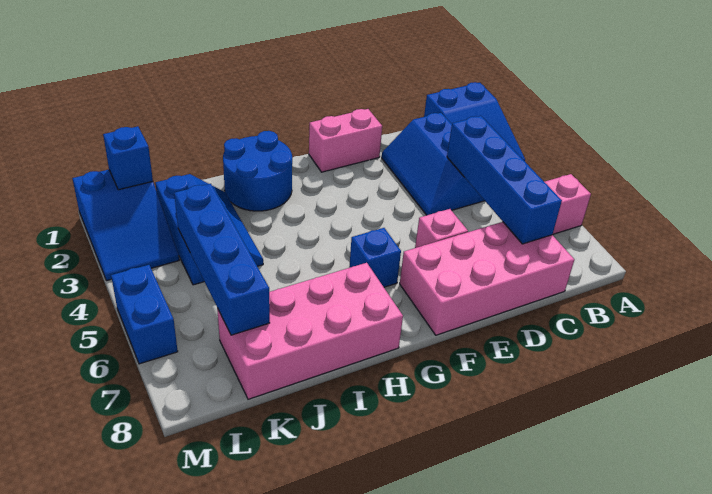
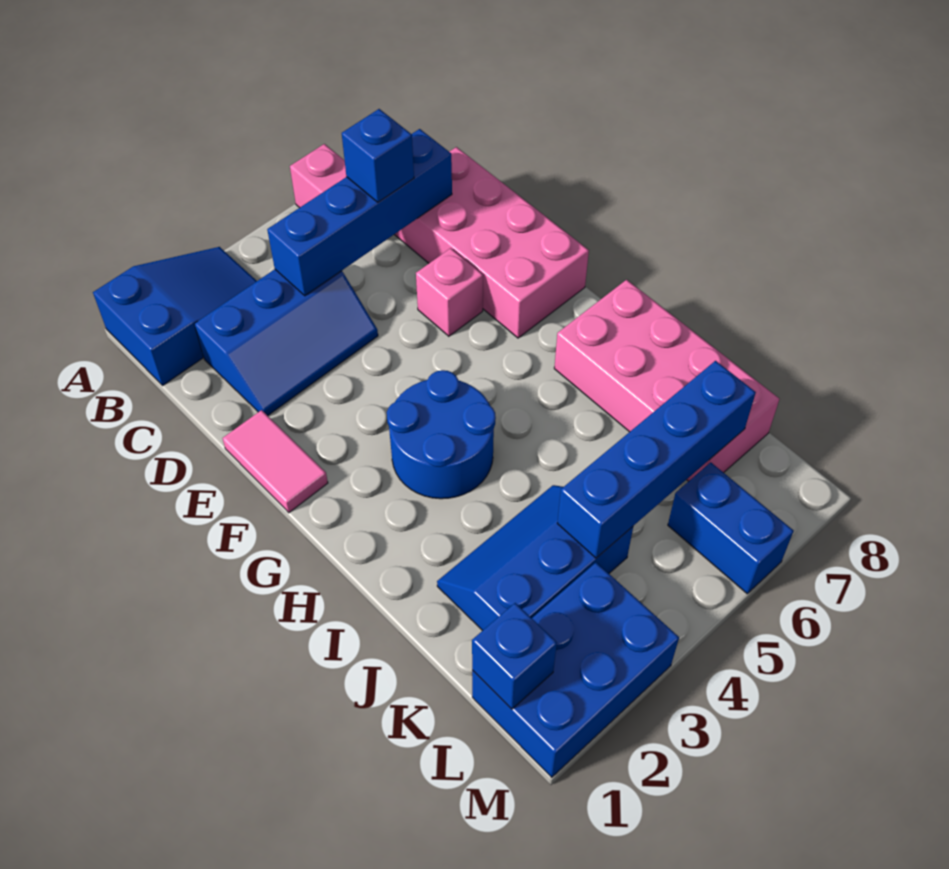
pink 1x2 brick [309,109,382,172] -> pink 1x2 tile [223,410,328,513]
blue 1x1 brick [349,228,401,287] -> blue 1x1 brick moved to [342,109,414,202]
blue 2x2 round brick [223,131,292,211] -> blue 2x2 round brick moved to [387,370,496,499]
blue 2x3 slope [72,170,179,281] -> blue 2x3 brick [472,563,679,777]
blue 1x2 brick [111,265,178,364] -> blue 1x2 brick turned to [668,462,794,594]

